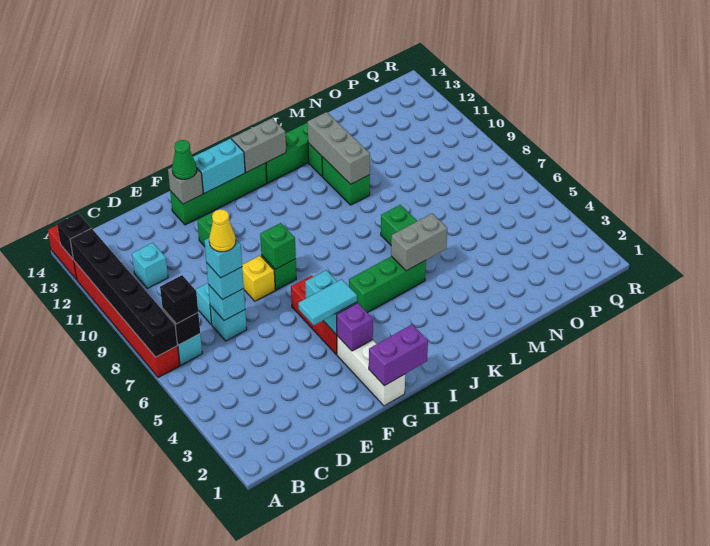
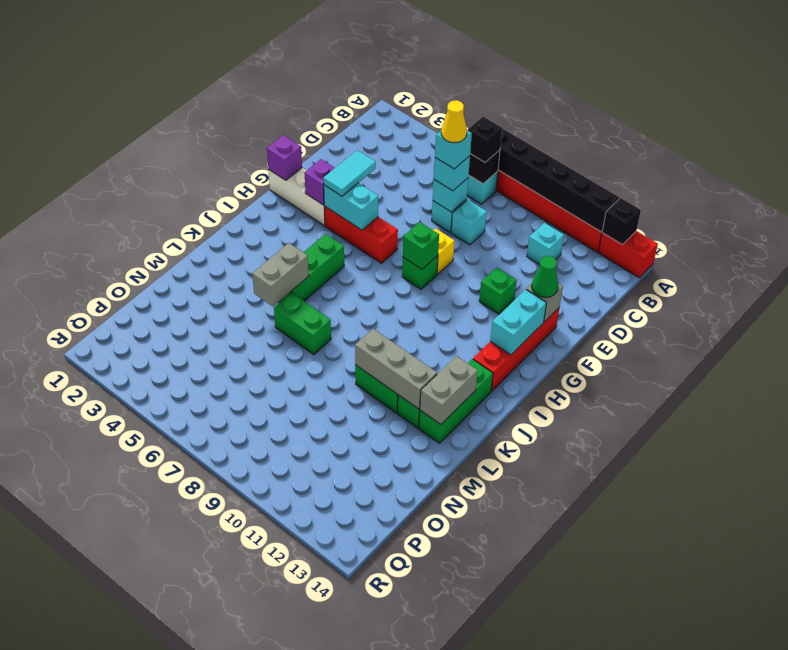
green 1x4 brick [170,163,267,225] -> red 1x4 brick [473,307,560,391]
purple 1x2 brick [369,324,428,386] -> purple 1x1 brick [267,135,302,180]
grey 1x2 brick [232,118,286,172] -> grey 1x2 brick moved to [420,356,478,424]

